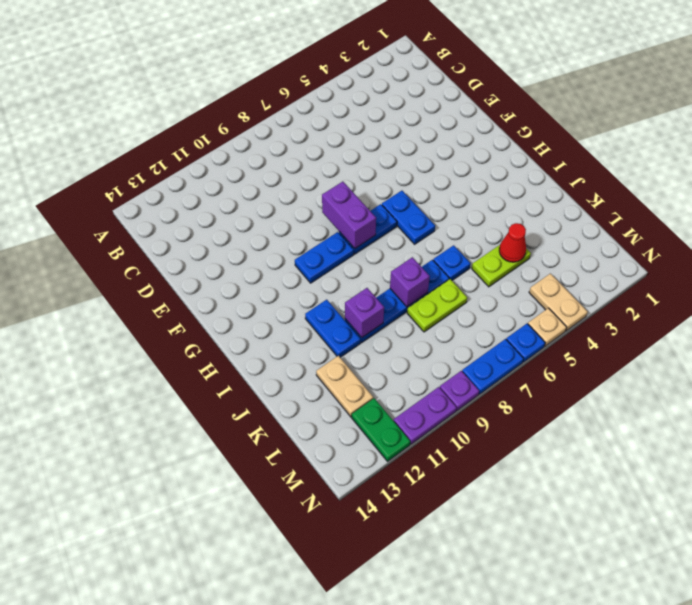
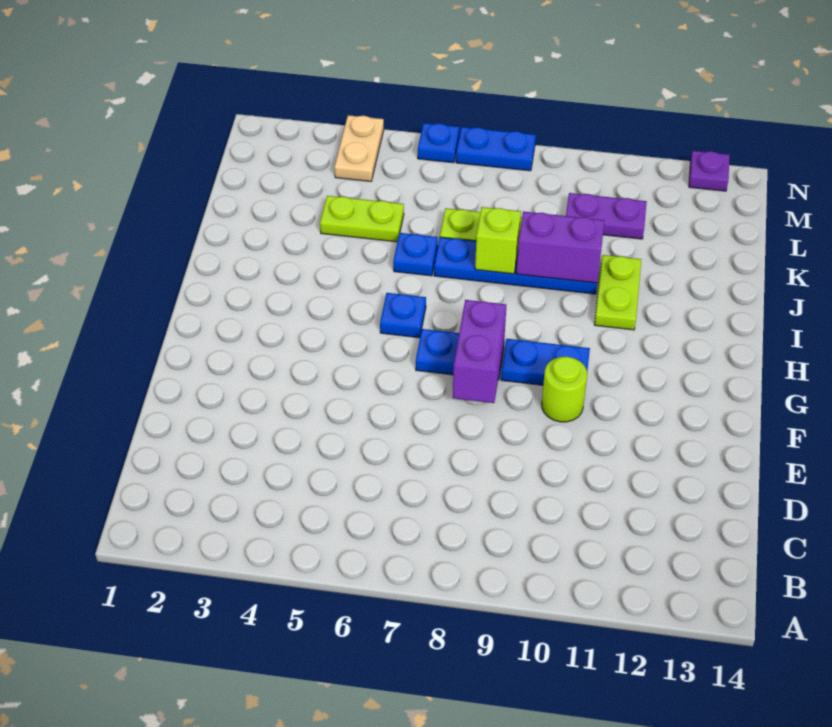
none -> lime 1x1 round brick [542,357,587,422]
blue 1x2 plate [382,191,435,244] -> blue 1x1 plate [380,293,426,338]
blue 1x2 plate [305,300,361,357] -> lime 1x2 plate [594,255,641,330]
purple 1x1 brick [390,257,430,307] -> lime 1x1 brick [475,207,521,274]
purple 1x1 brick [345,288,384,338] -> purple 1x2 brick [516,212,605,283]
red 1x1 cone [499,223,526,262] -> none
tan 1x2 plate [316,356,373,417] -> none
green 1x2 plate [352,398,410,461] -> none
tan 1x1 plate [528,308,567,346] -> none
purple 1x1 plate [440,371,479,411] -> purple 1x1 plate moved to [689,151,730,191]
purple 1x2 plate [394,387,457,444] -> purple 1x2 plate moved to [566,193,647,239]

